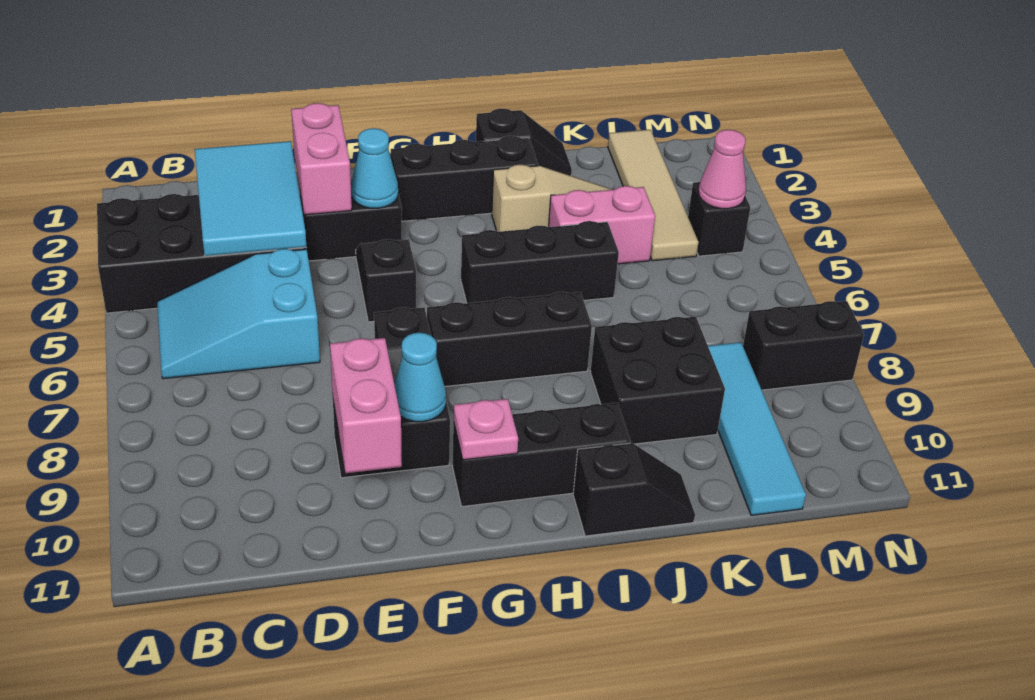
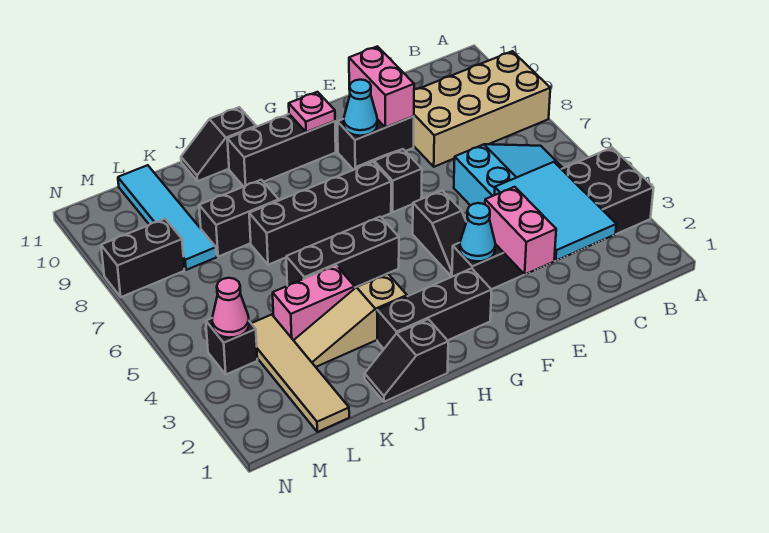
none -> tan 2x4 brick [414,51,550,167]
black 1x3 brick [427,292,592,386] -> black 1x4 brick [249,162,391,265]
black 2x2 brick [590,317,725,444] -> black 1x2 brick [199,180,279,257]

